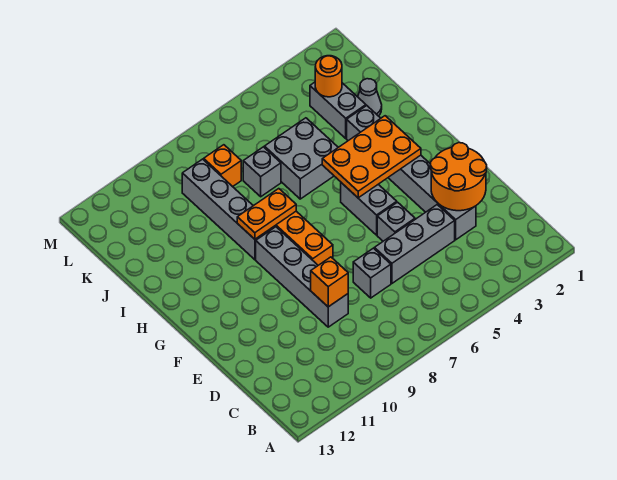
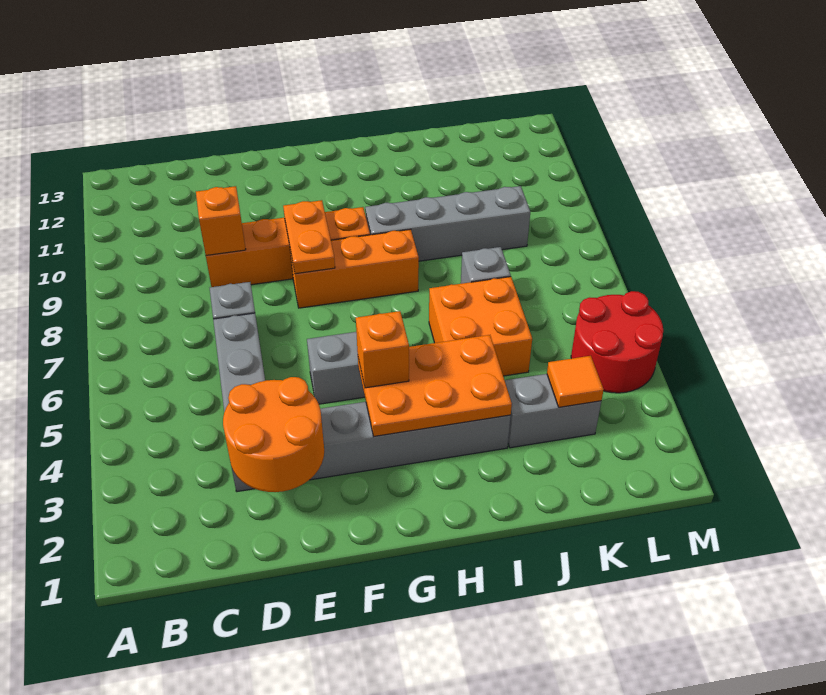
grey 1x4 brick [256,227,348,327] -> orange 1x4 brick [206,207,370,287]
grey 1x1 brick [377,202,415,241] -> none
orange 2x3 plate [322,116,421,198] -> orange 2x3 plate turned to [358,335,512,436]
orange 1x2 plate [237,189,296,239] -> orange 1x2 plate moved to [283,200,335,274]
grey 2x2 brick [264,118,338,199] -> orange 2x2 brick [429,277,532,376]
grey 1x1 cone [358,79,382,116] -> none
orange 1x1 round brick [315,56,342,97] -> orange 1x1 tile [547,356,604,407]
orange 1x1 brick [204,145,241,187] -> orange 1x1 brick moved to [356,311,409,388]
none -> red 2x2 round brick [571,291,663,393]

